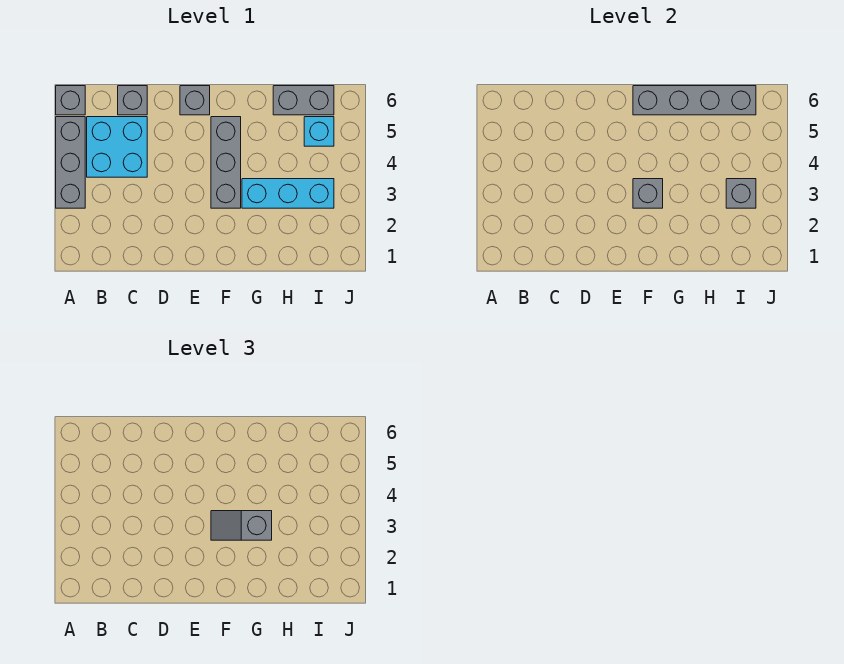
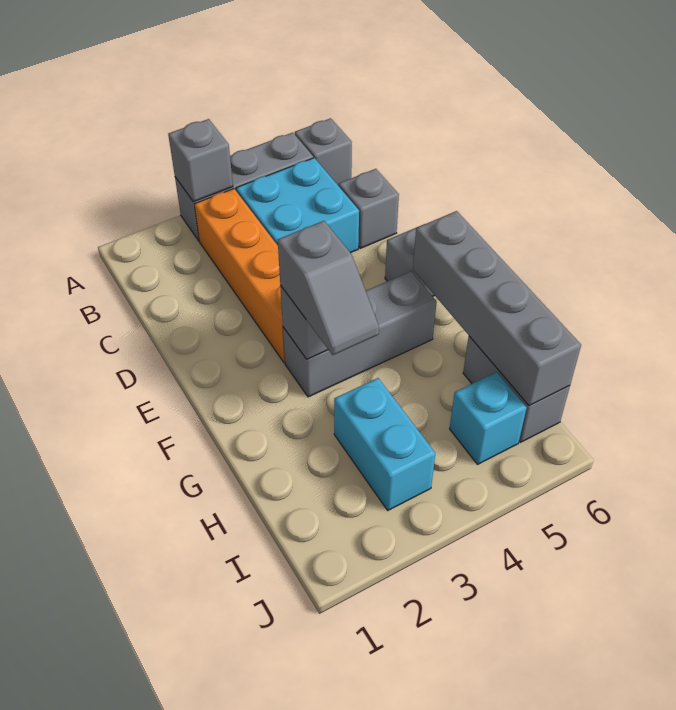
none -> orange 1x4 brick [195,189,285,363]
grey 1x2 slope [211,511,272,540] -> grey 1x2 slope turned to [278,221,379,355]
cyan 1x3 brick [242,179,334,208] -> cyan 1x2 brick [334,378,435,510]
grey 1x1 brick [726,179,756,208] -> grey 1x1 brick moved to [168,119,233,202]

